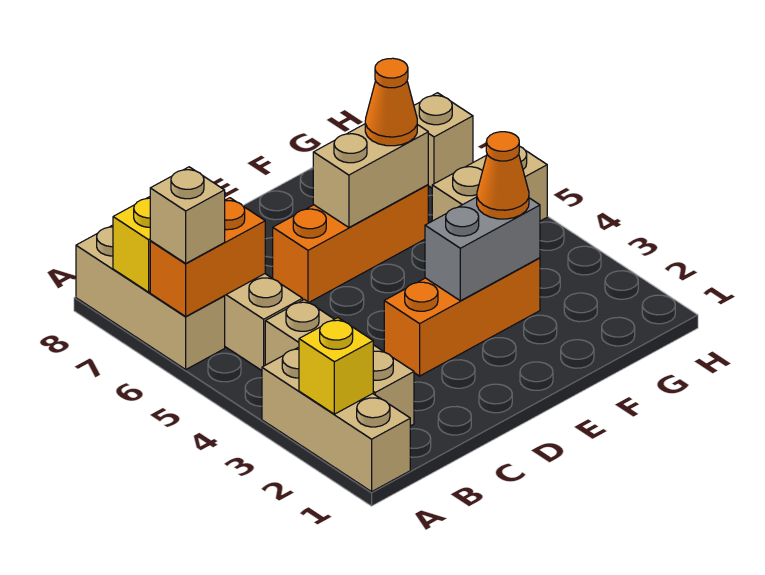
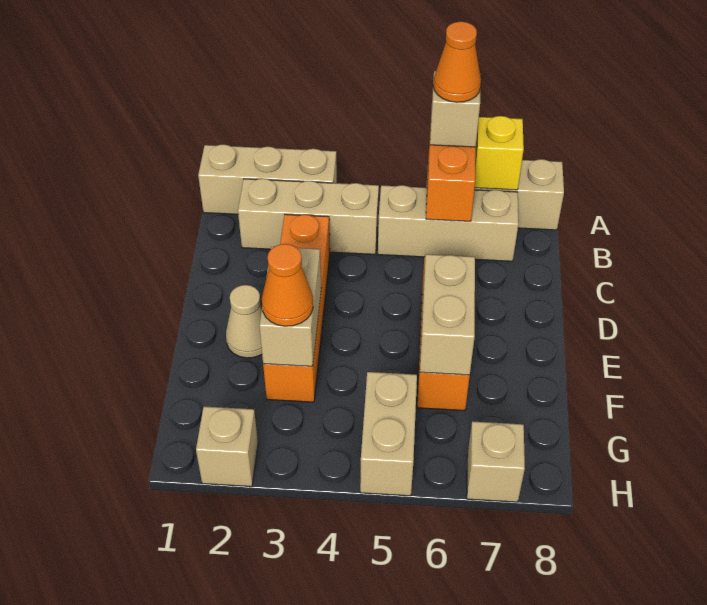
yellow 1x1 brick [299,318,373,414] -> none
orange 1x3 brick [384,258,540,376] -> orange 1x4 brick [263,214,330,402]
none -> tan 1x1 cone [226,285,262,358]
grey 1x2 brick [425,197,540,301] -> tan 1x2 brick [259,247,321,366]
orange 1x1 cone [365,58,417,146] -> orange 1x1 cone moved to [433,22,481,102]
none -> tan 1x1 brick [196,406,258,487]

